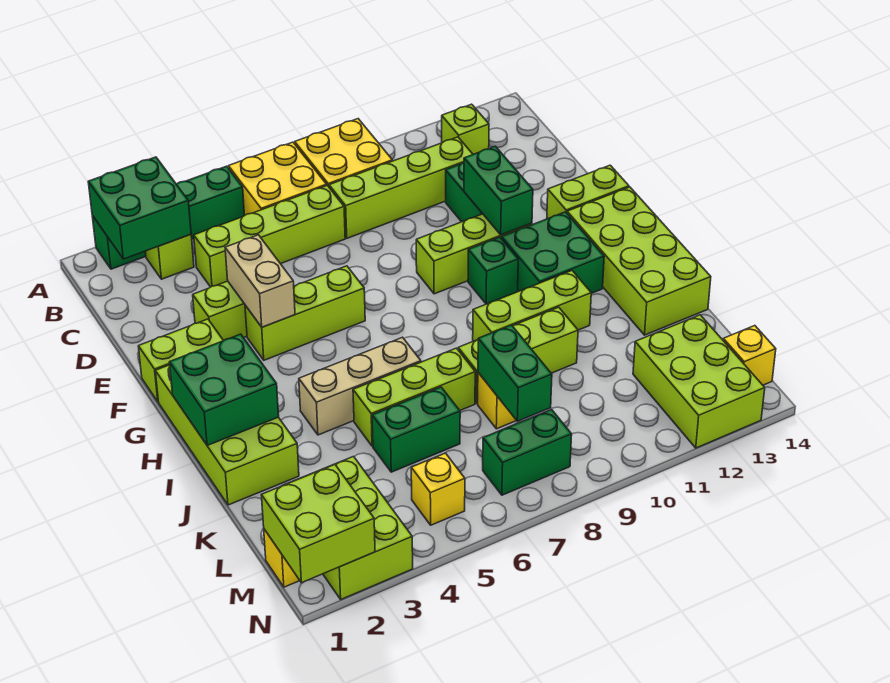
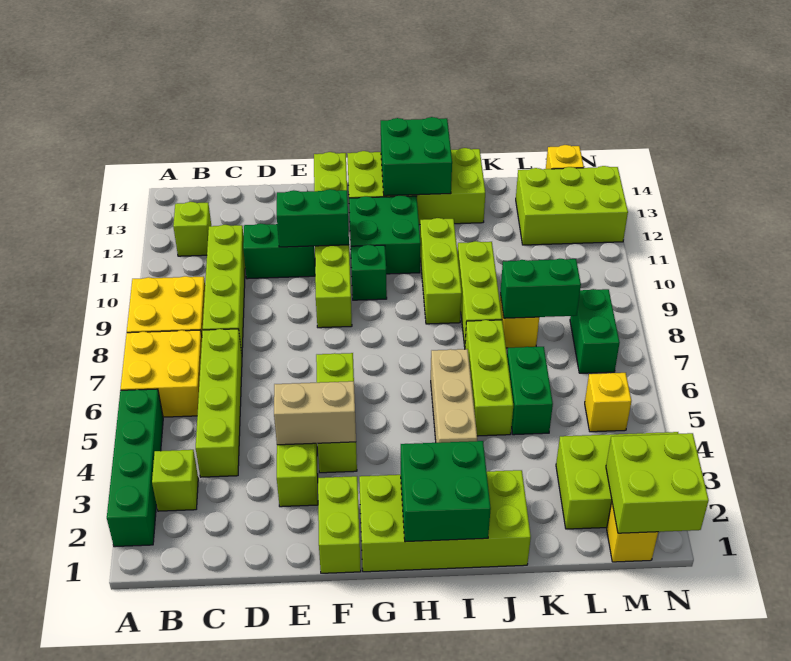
green 2x2 brick [88,157,191,259] -> green 2x2 brick moved to [381,117,452,196]

